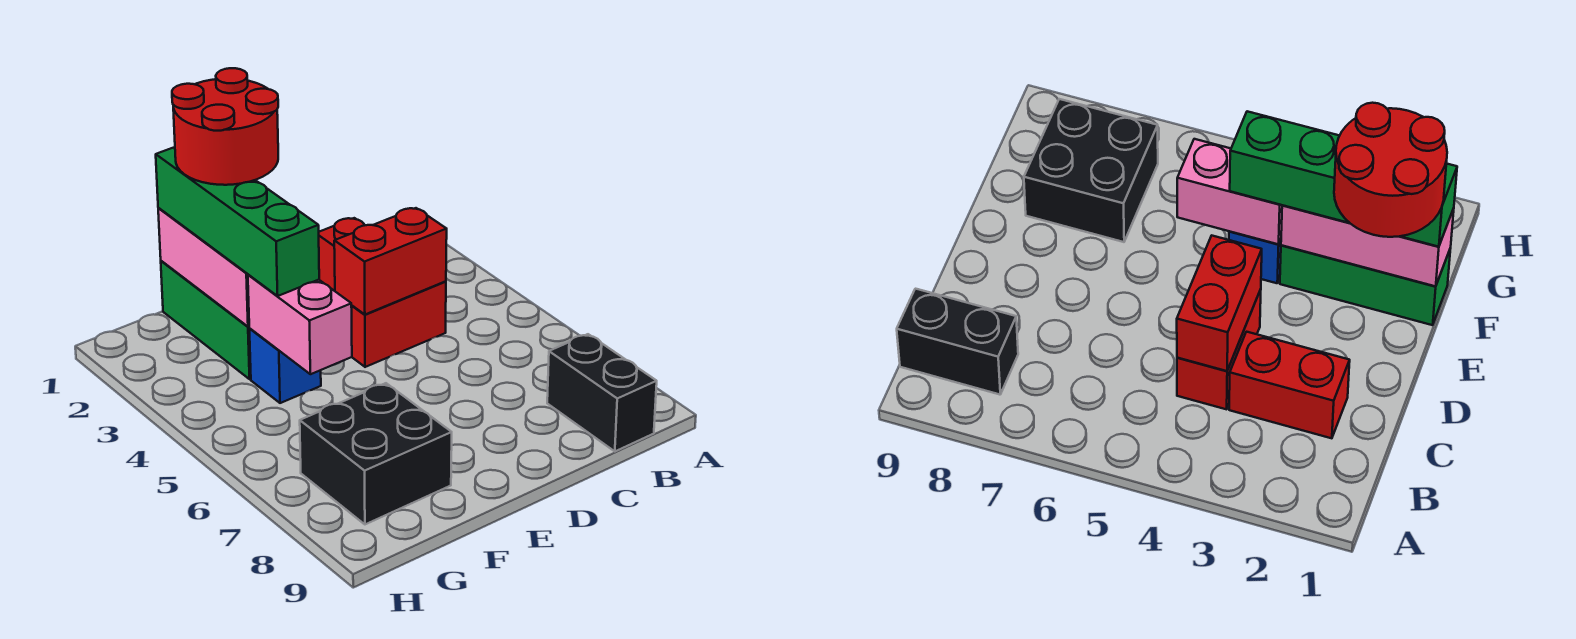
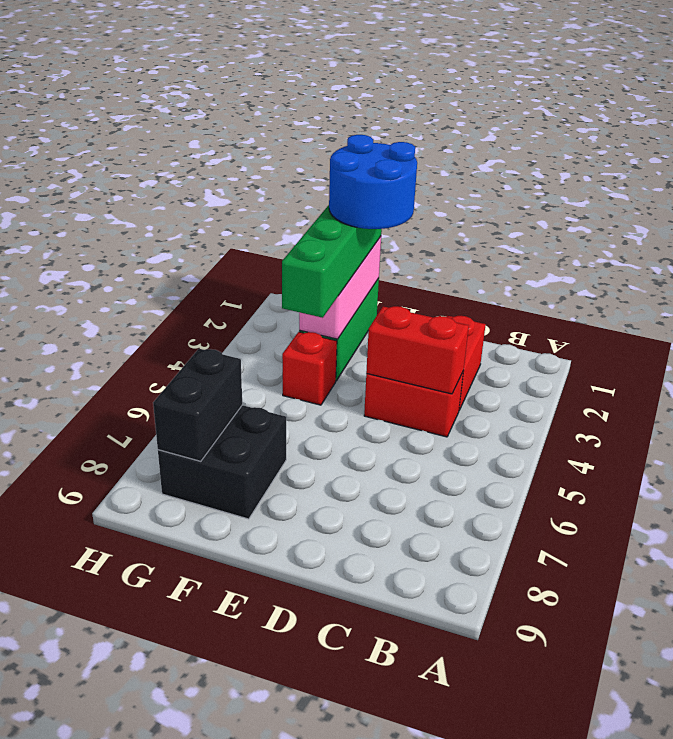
black 1x2 brick [547,334,657,451] -> black 1x2 brick moved to [153,349,242,461]
red 2x2 round brick [172,68,278,185] -> blue 2x2 round brick [329,135,417,229]
blue 1x1 brick [249,329,321,403] -> red 1x1 brick [282,332,337,405]
pink 1x2 brick [248,275,352,374] -> none

